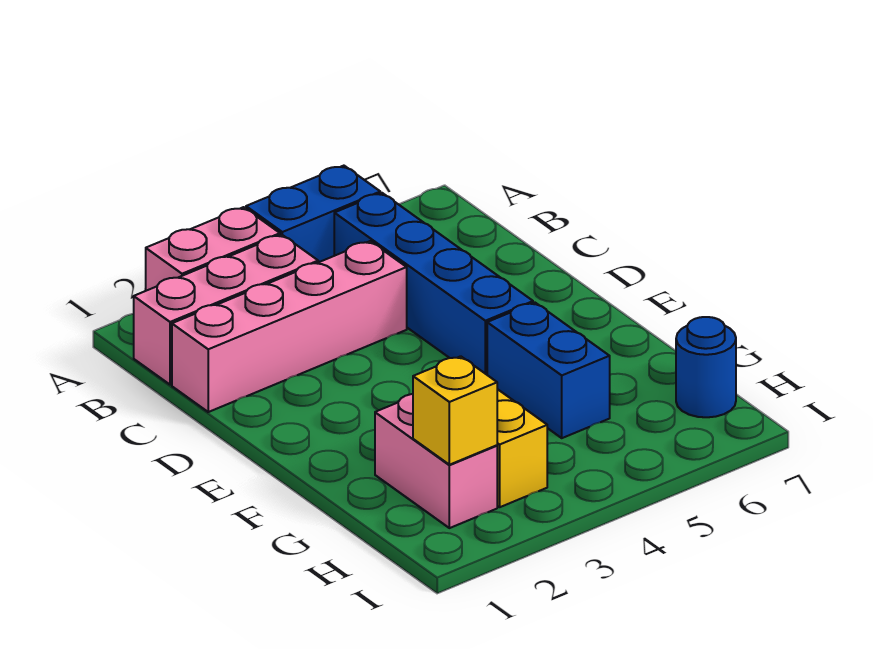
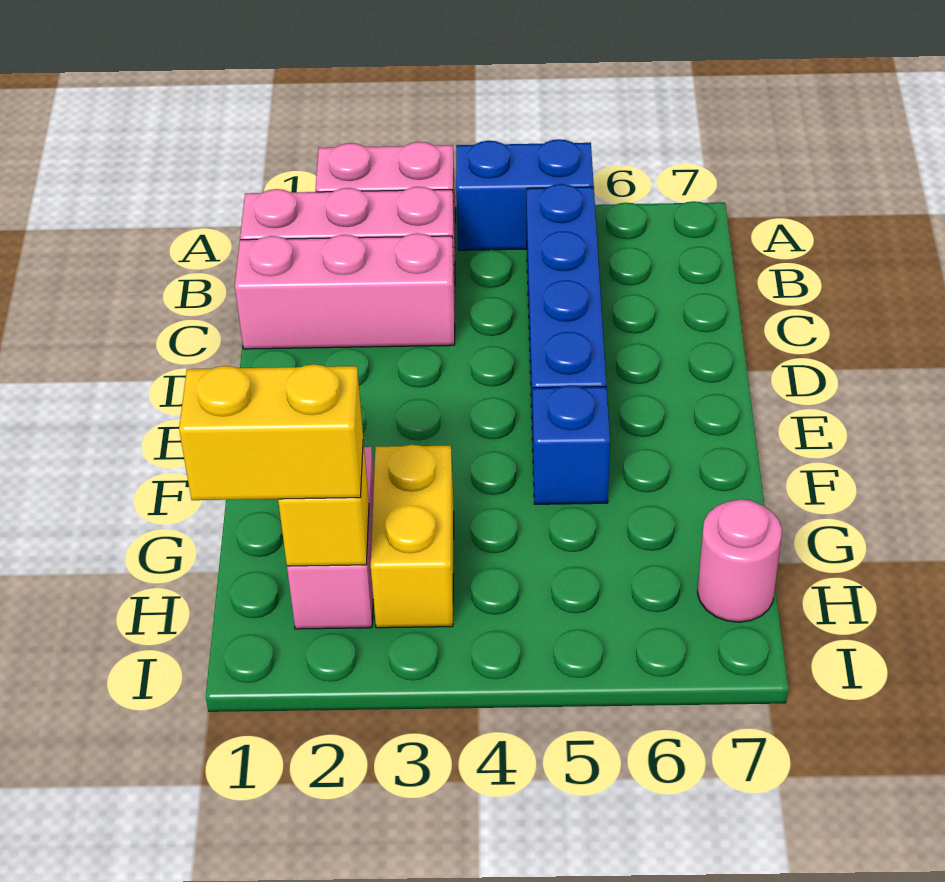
pink 1x4 brick [172,241,407,412] -> pink 1x3 brick [235,233,455,349]
blue 1x2 brick [487,303,610,438] -> blue 1x1 brick [533,385,610,504]
none -> yellow 1x2 brick [179,364,363,500]
blue 1x1 round brick [676,317,736,417] -> pink 1x1 round brick [698,499,782,622]

